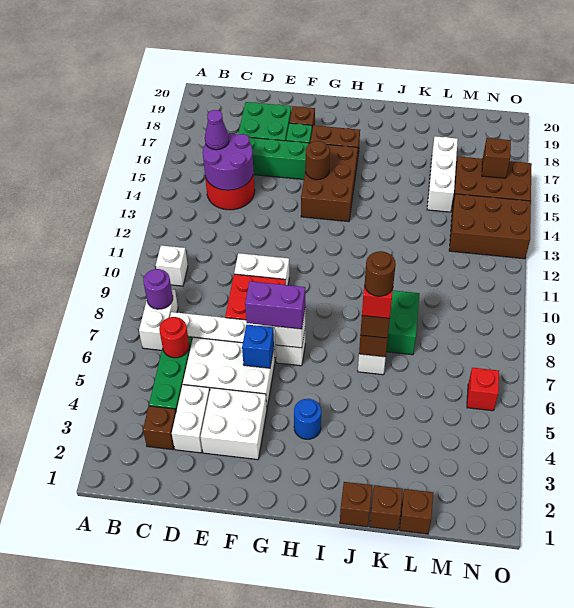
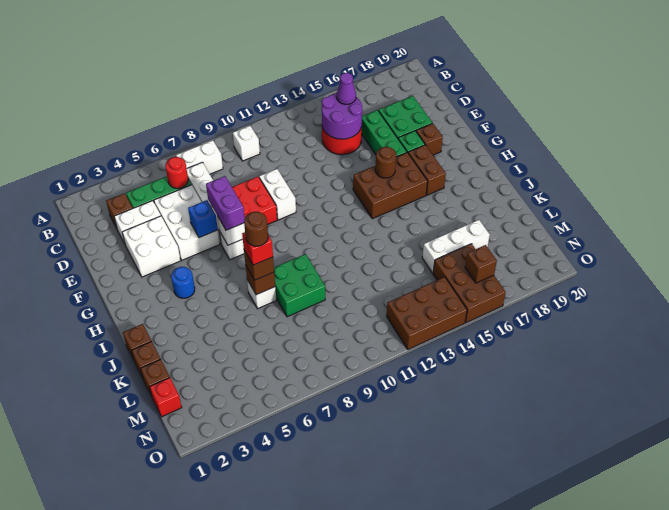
purple 1x1 round brick [143,269,173,309] -> none
brown 2x3 brick [449,194,531,259] -> brown 2x3 brick turned to [387,277,467,349]
red 1x1 brick [467,368,499,411] -> red 1x1 brick moved to [150,378,182,417]

